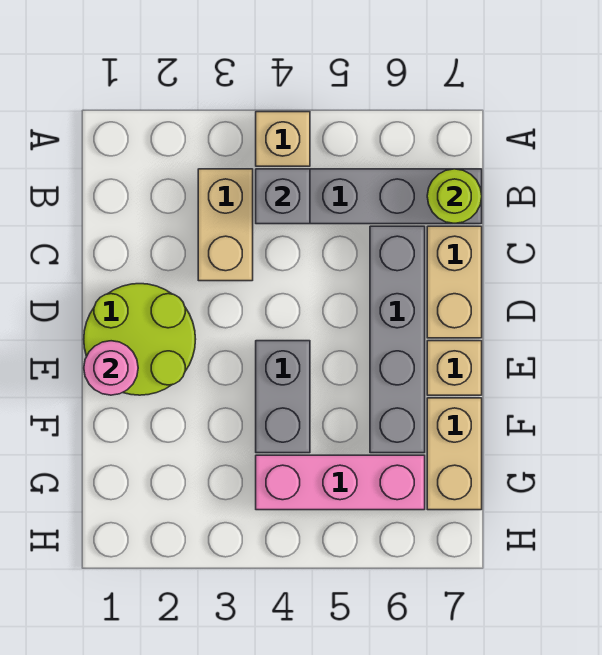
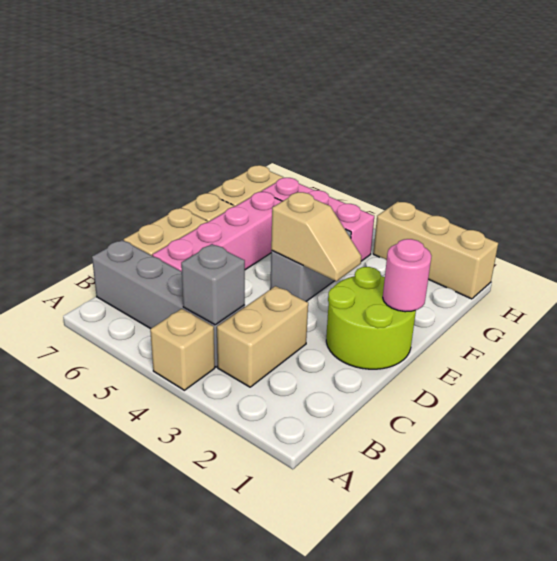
lime 1x1 round brick [427,169,482,223] -> none
grey 1x4 brick [370,226,425,453] -> pink 1x4 brick [152,192,282,271]
none -> tan 1x2 slope [271,192,361,281]
none -> tan 1x3 brick [373,202,498,299]

